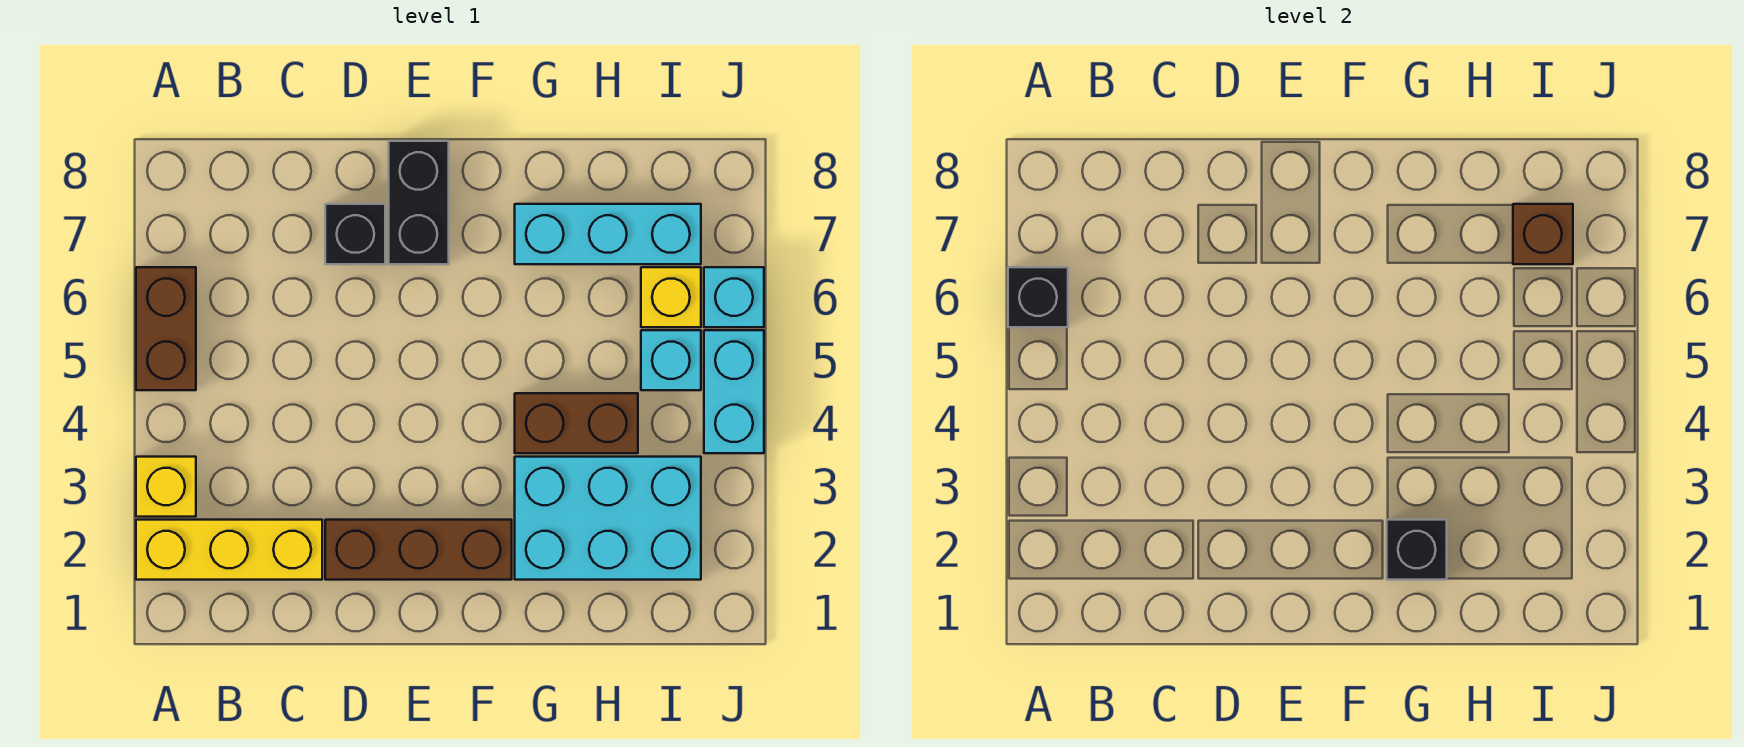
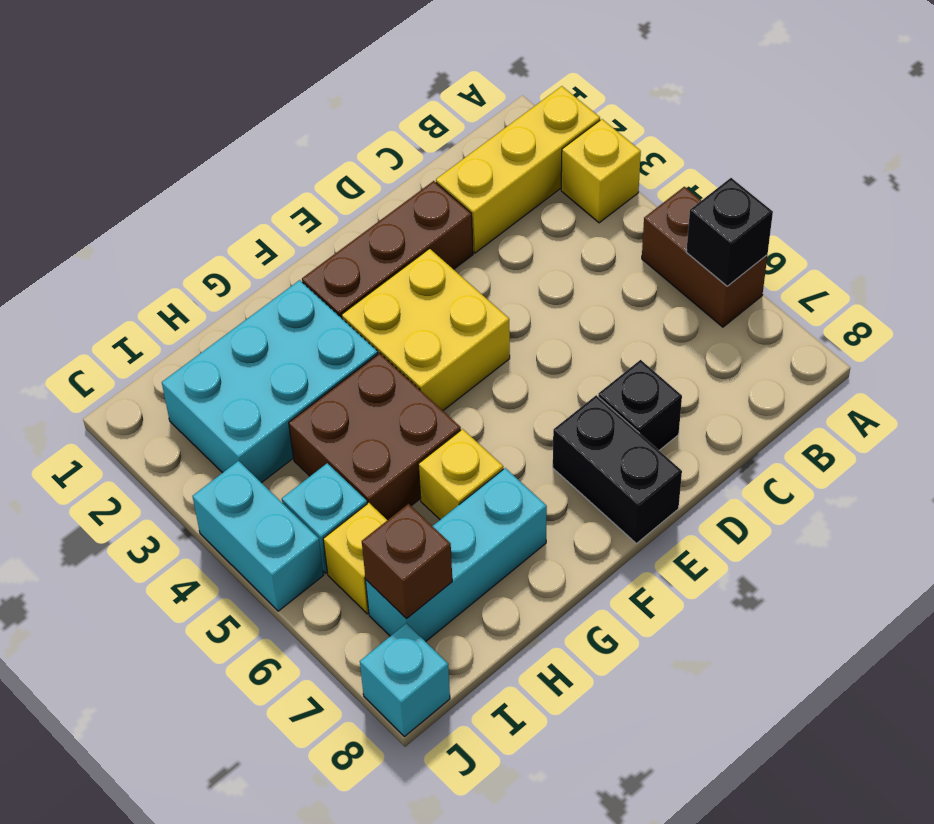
none -> yellow 2x2 brick [342,249,510,410]
black 1x1 brick [1387,520,1447,580] -> none
brown 1x2 brick [515,393,638,453] -> brown 2x2 brick [289,353,461,520]
none -> yellow 1x1 brick [418,429,503,520]
cyan 1x1 brick [704,267,764,327] -> cyan 1x1 brick moved to [360,623,450,737]

